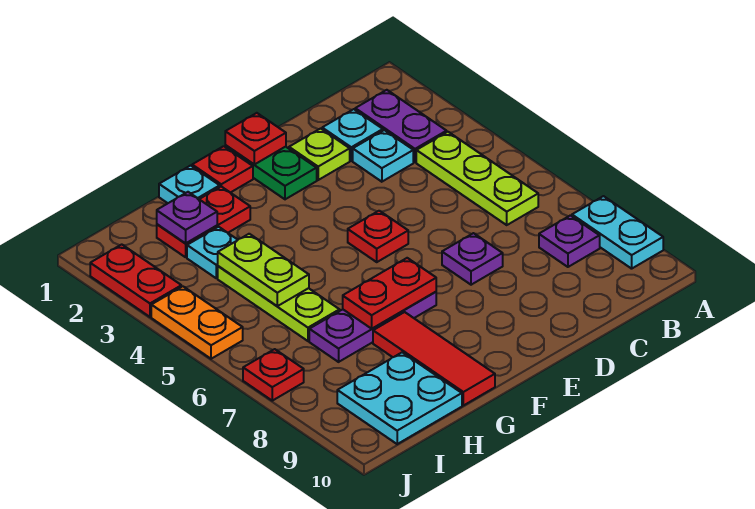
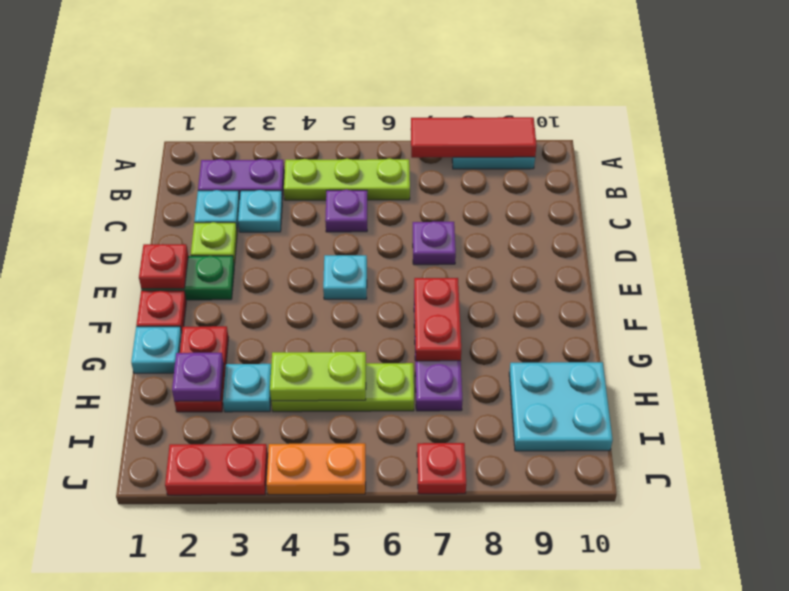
purple 1x1 plate [539,215,600,267] -> purple 1x1 plate moved to [325,190,367,232]
red 1x1 plate [348,211,408,262] -> cyan 1x1 plate [323,255,367,299]
red 1x3 tile [373,312,495,405] -> red 1x3 tile moved to [411,117,537,158]

